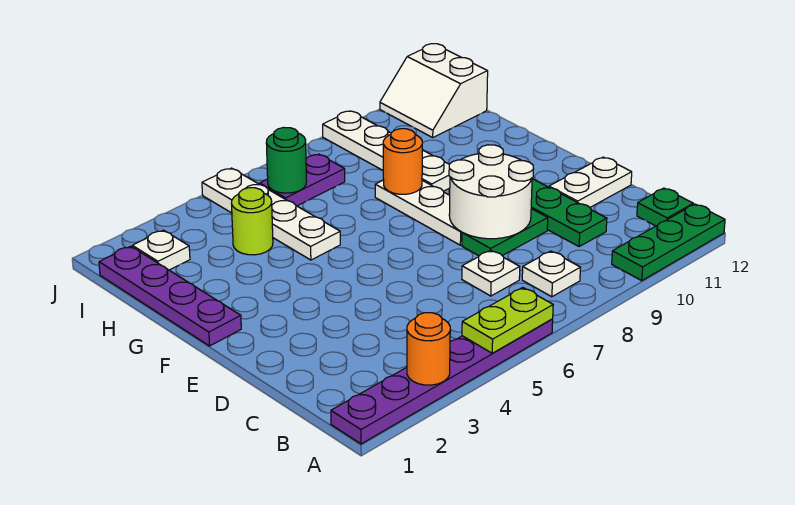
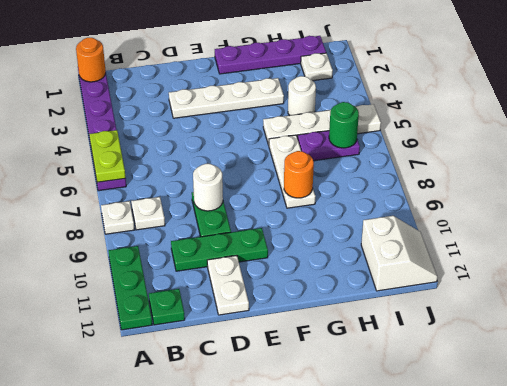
orange 1x1 round brick [407,313,450,385] -> orange 1x1 round brick moved to [76,38,106,82]
white 1x1 plate [462,250,520,296] -> white 1x1 plate moved to [101,201,134,234]
white 2x2 round brick [449,145,533,239] -> white 1x1 round brick [193,164,223,211]
white 1x3 plate [375,180,462,245] -> white 1x3 plate turned to [269,135,315,208]
white 1x4 plate [323,111,450,191] -> white 1x4 plate moved to [169,78,284,118]
lime 1x1 round brick [232,188,273,255] -> white 1x1 round brick [288,76,316,116]
purple 1x2 plate [260,154,345,206] -> purple 1x2 plate turned to [298,131,360,161]
white 2x2 slope [380,44,488,137] -> white 2x2 slope turned to [361,216,438,291]

